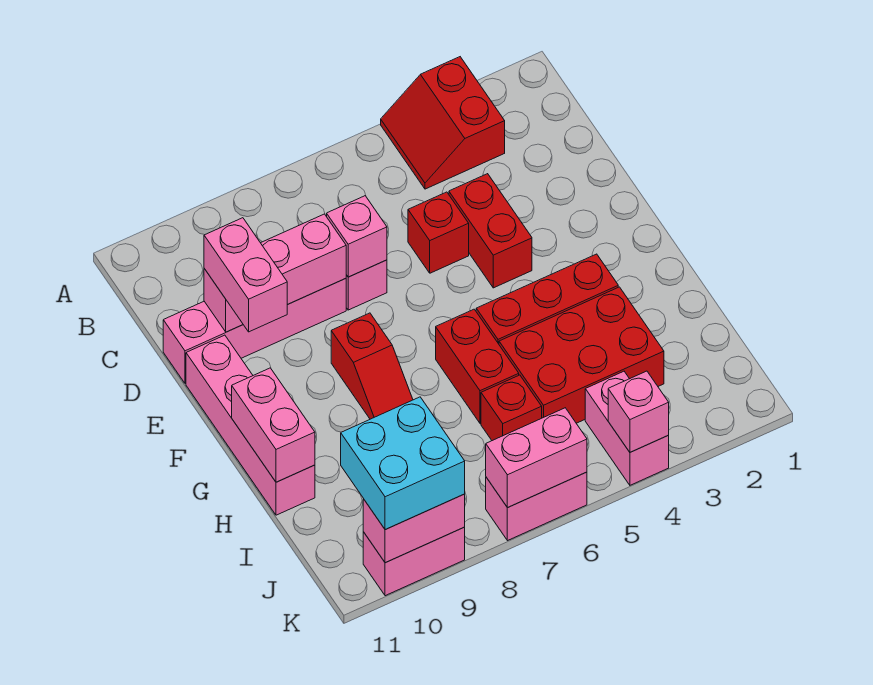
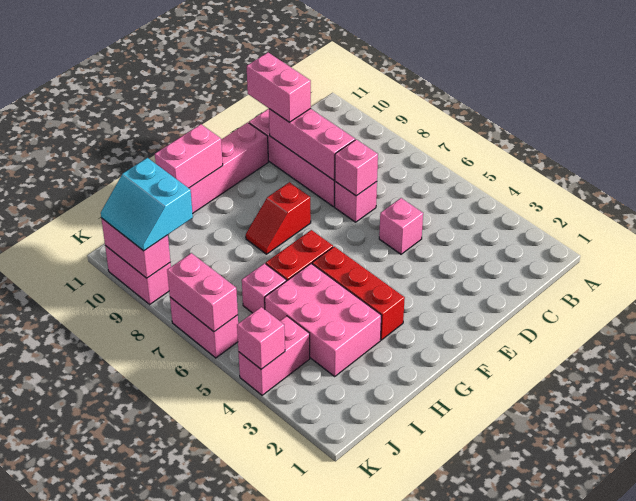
red 2x2 slope [381,57,505,189] -> none
red 1x2 brick [449,174,532,288] -> none
red 1x1 brick [408,192,469,273] -> pink 1x1 brick [379,198,423,254]
pink 1x2 brick [204,218,288,332] -> pink 1x2 brick turned to [247,53,311,122]
red 2x3 brick [499,287,664,423] -> pink 2x3 brick [265,264,381,376]
red 1x1 brick [481,375,542,441] -> pink 1x1 brick [242,263,286,313]
cyan 2x2 brick [341,397,465,530] -> cyan 2x2 slope [101,158,193,251]

